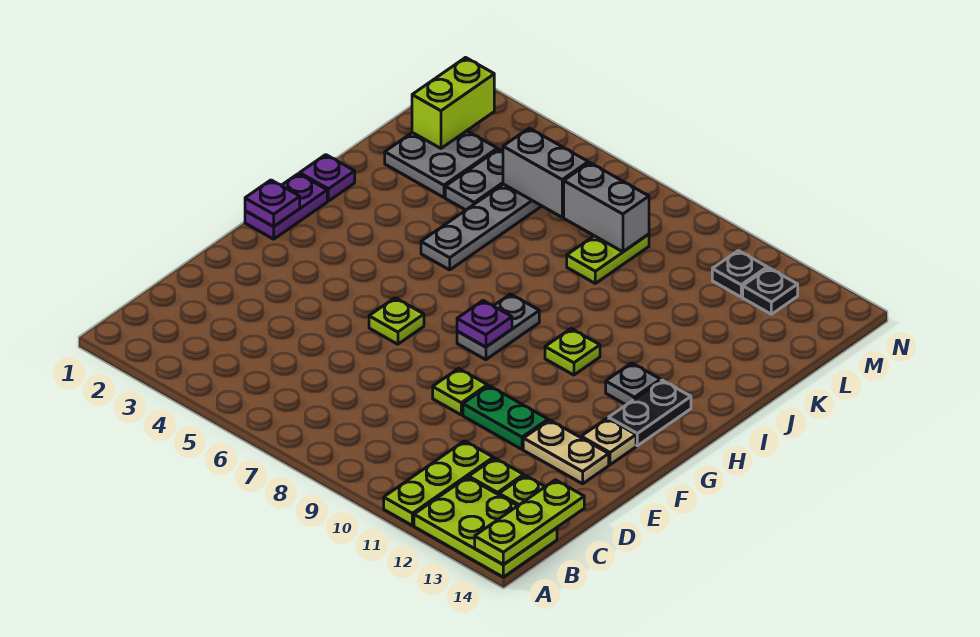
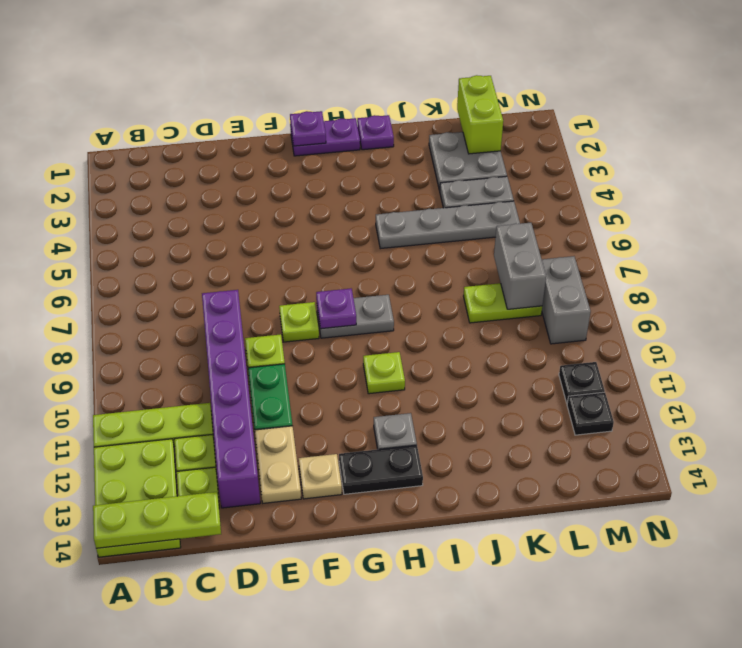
none -> purple 1x6 brick [202,290,260,508]
lime 1x1 plate [369,298,424,344] -> lime 1x1 plate moved to [279,302,319,342]
lime 1x2 brick [412,58,494,148] -> lime 1x2 brick turned to [457,75,503,154]
grey 1x2 brick [503,128,588,217] -> grey 1x2 brick moved to [542,256,591,344]

